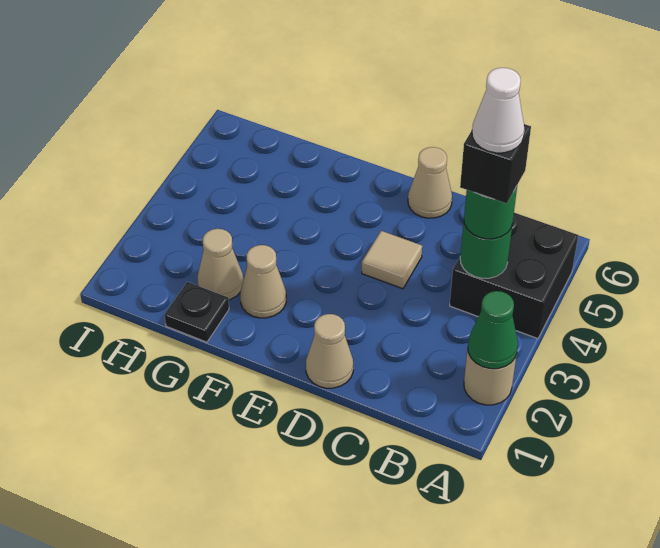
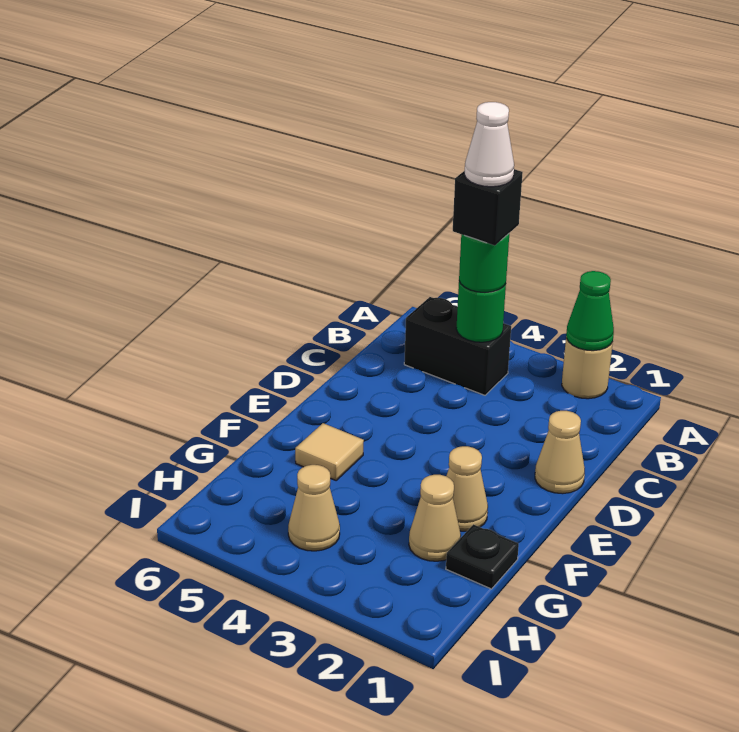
black 2x2 brick [450,213,578,339] -> black 1x2 brick [404,297,511,395]
tan 1x1 tile [362,231,422,289] -> tan 1x1 tile moved to [295,423,364,480]
tan 1x1 cone [408,147,452,218] -> tan 1x1 cone moved to [288,465,340,551]

